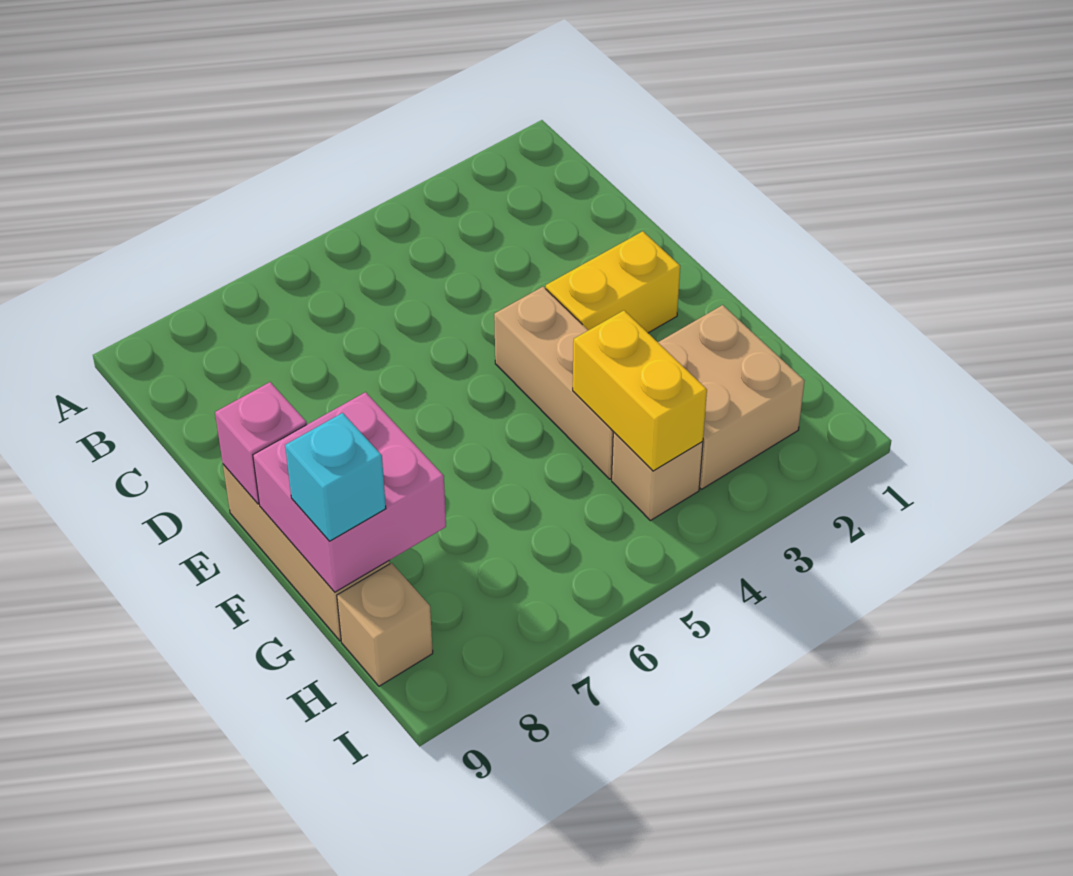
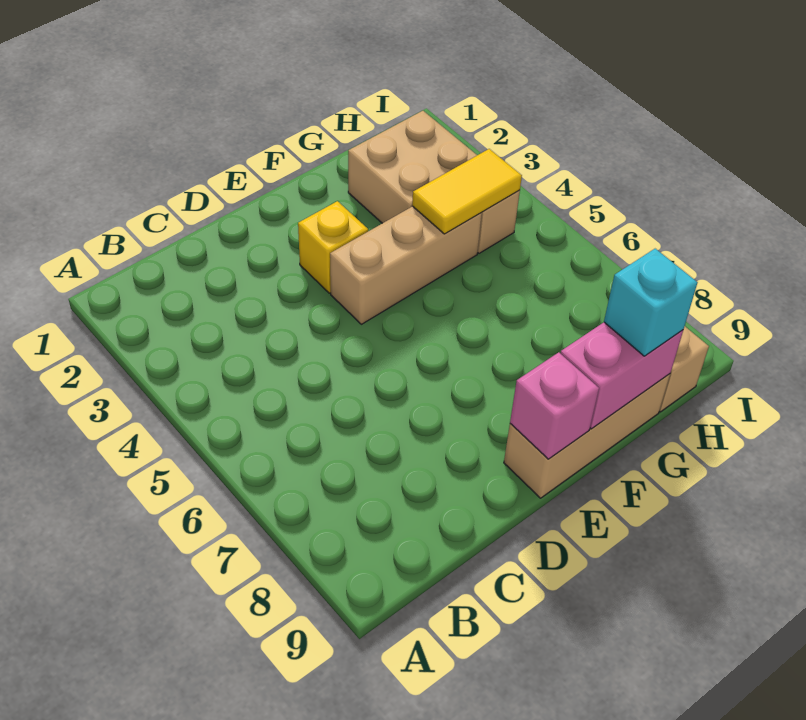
yellow 1x2 brick [546,231,680,333] -> yellow 1x1 brick [298,201,368,293]
pink 2x2 brick [253,392,446,592] -> pink 1x2 brick [560,322,683,429]
yellow 1x2 brick [573,311,707,471] -> yellow 1x2 tile [412,149,522,234]

